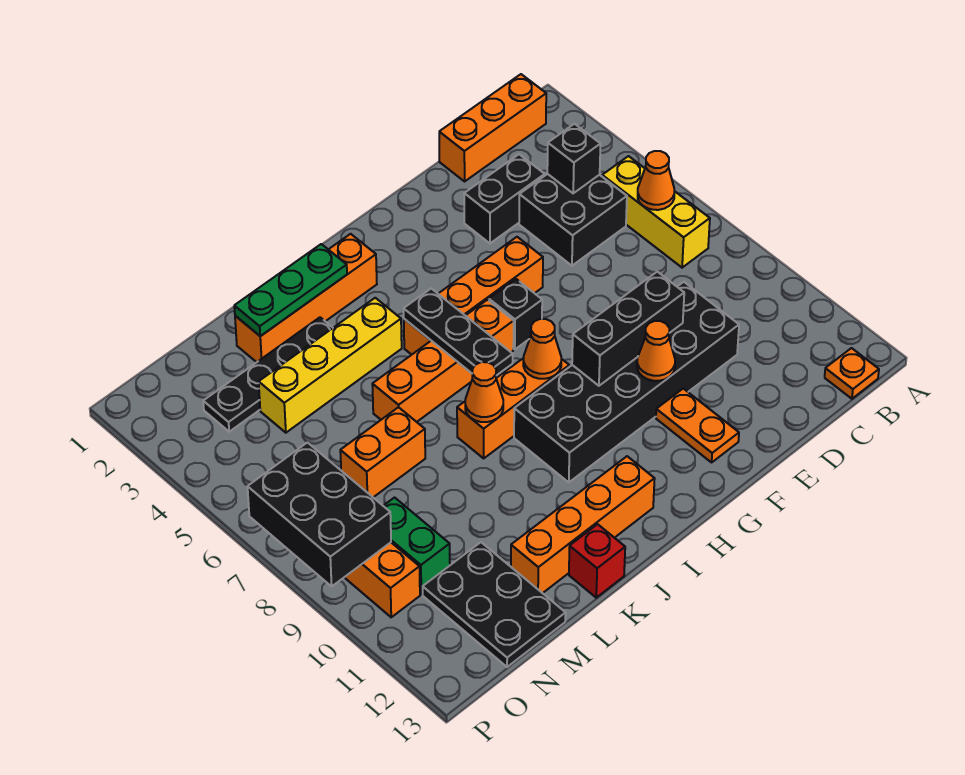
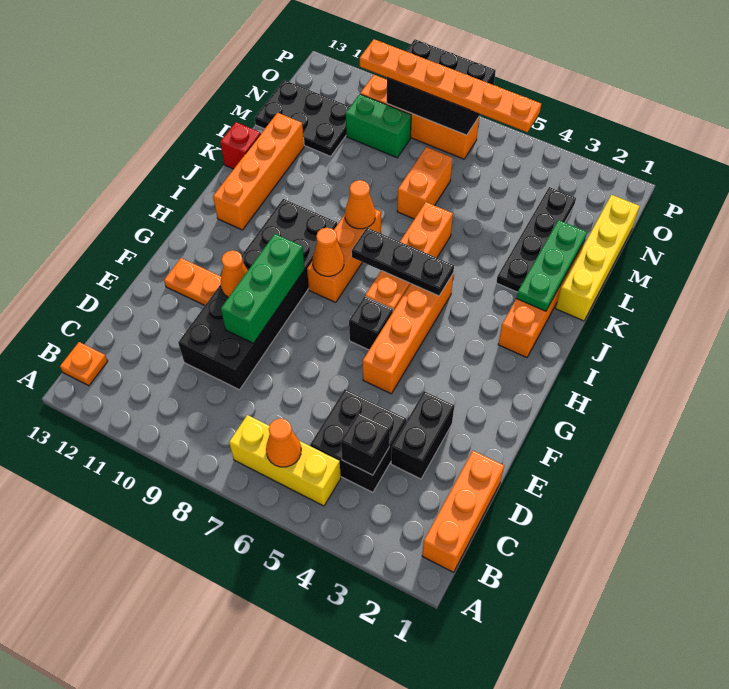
black 1x3 brick [572,272,684,386] -> green 1x3 brick [221,234,305,343]
yellow 1x4 brick [259,298,402,433] -> yellow 1x4 brick moved to [556,195,640,321]
none -> orange 1x6 plate [360,39,541,132]

